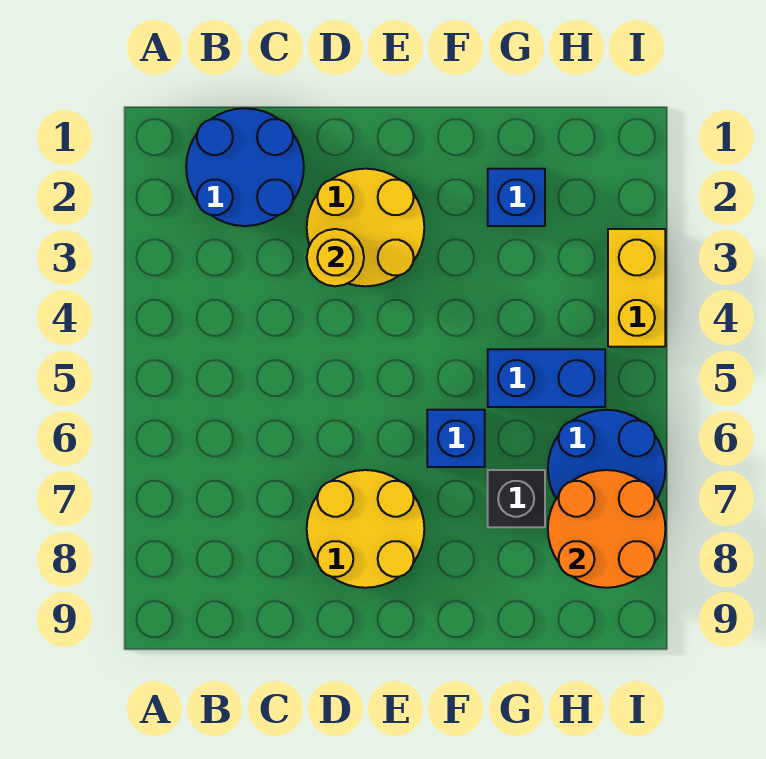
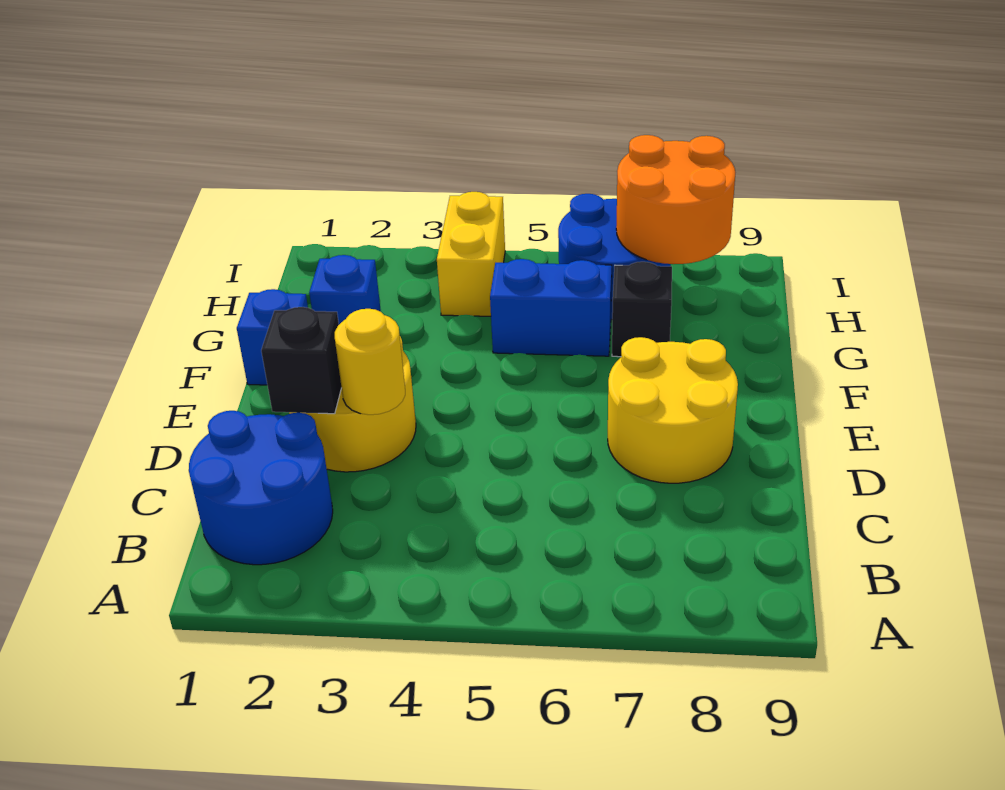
none -> black 1x1 brick [261,307,342,414]
blue 1x1 brick [427,410,485,467] -> blue 1x1 brick moved to [237,289,308,385]
blue 1x2 brick [488,349,605,407] -> blue 1x2 brick turned to [490,259,612,356]
yellow 1x2 brick [608,229,665,347] -> yellow 1x2 brick turned to [437,192,505,316]

